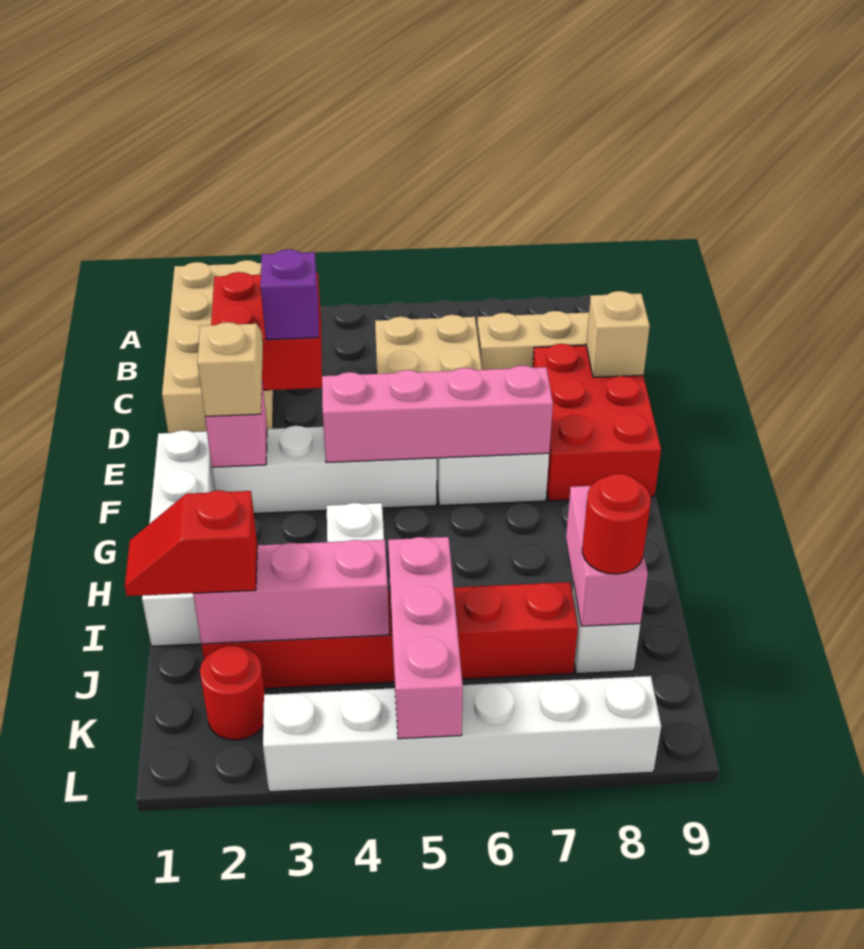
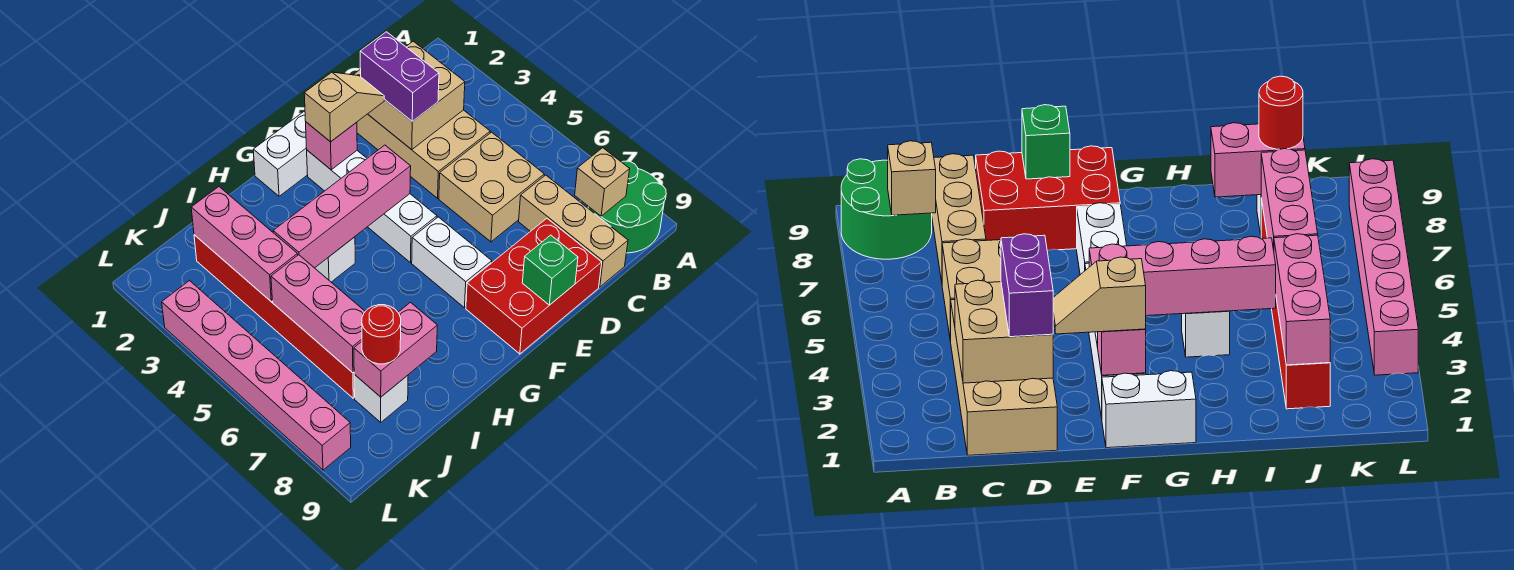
tan 2x4 brick [162,260,274,433] -> tan 2x4 brick turned to [353,69,490,198]
none -> green 2x2 round brick [588,161,666,253]
red 2x2 brick [211,272,322,390] -> tan 2x2 brick [368,41,465,150]
purple 1x1 brick [261,249,319,340] -> purple 1x2 brick [360,32,439,121]
tan 1x1 brick [586,291,650,377] -> tan 1x1 brick moved to [575,148,630,216]
none -> green 1x1 brick [522,235,578,305]
white 1x4 brick [142,430,215,646] -> white 1x2 brick [253,111,307,196]
pink 1x4 brick [322,366,553,463] -> pink 1x4 brick turned to [273,145,411,268]
red 1x2 slope [125,490,257,596] -> none
pink 1x3 brick [388,537,463,739] -> pink 1x3 brick turned to [271,255,365,373]
red 1x1 round brick [200,645,265,740] -> none
white 1x6 brick [263,676,661,792] -> pink 1x6 brick [162,281,351,470]

